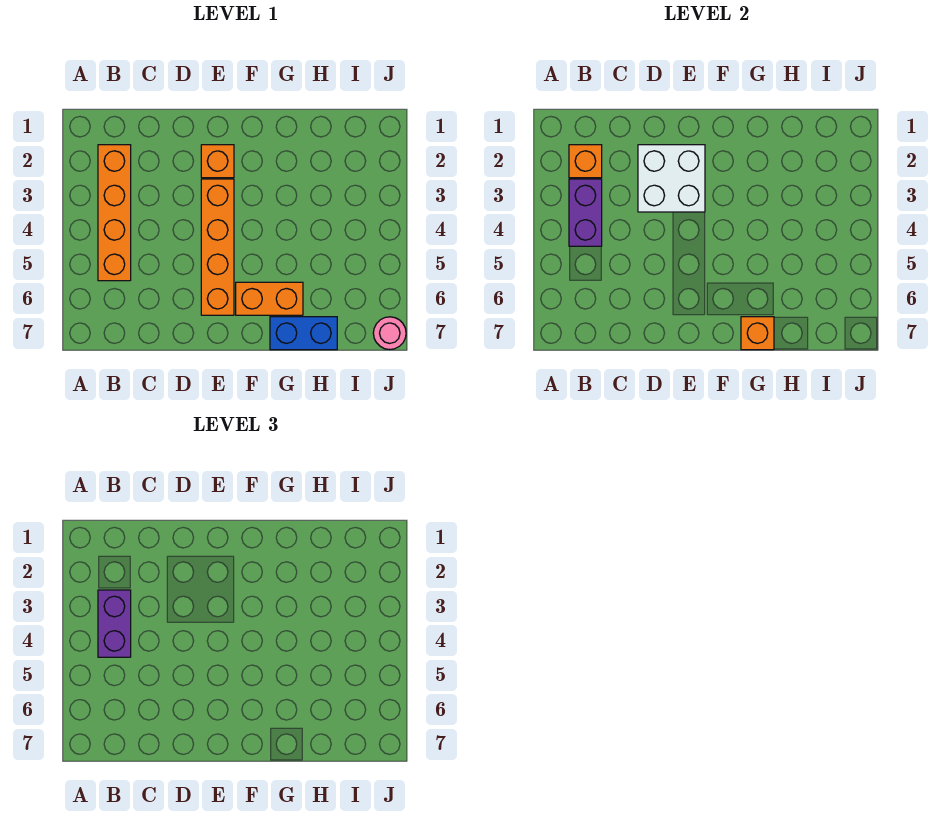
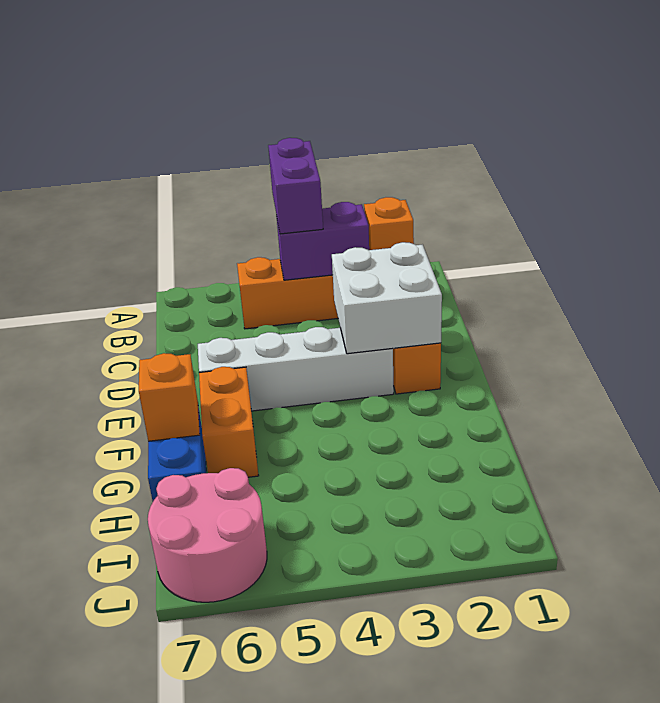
purple 1x2 brick [98,590,131,657] -> purple 1x2 brick turned to [268,138,323,234]
orange 1x4 brick [201,179,234,315] -> white 1x4 brick [198,327,394,411]
pink 1x1 round brick [373,317,406,350] -> pink 2x2 round brick [148,468,267,602]

